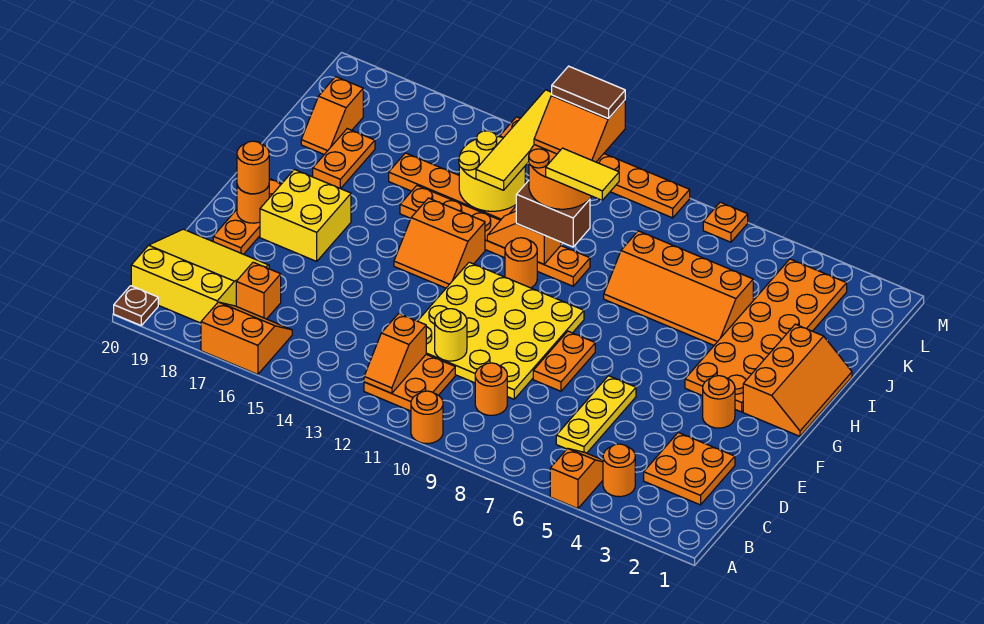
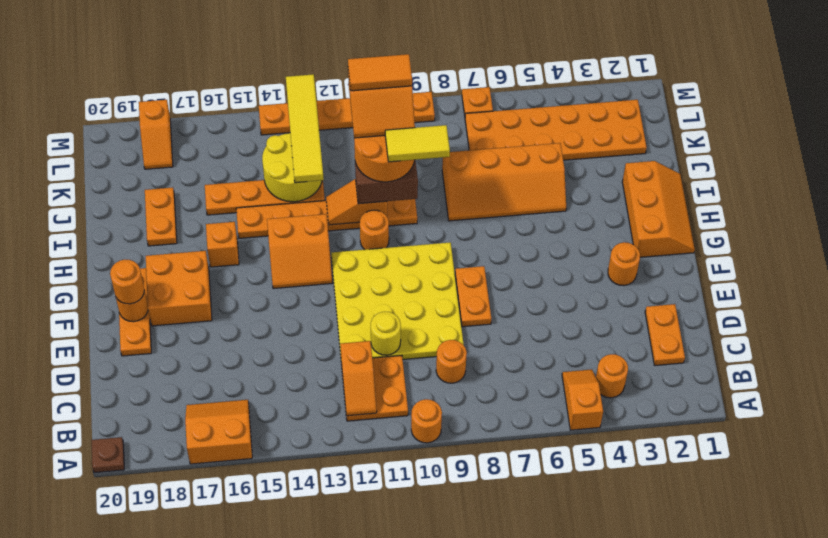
yellow 3x3 slope [131,229,269,323] -> none
orange 2x2 plate [644,433,735,505] -> orange 1x2 plate [645,304,685,366]
yellow 1x3 plate [556,376,636,453] -> none
orange 1x1 brick [236,262,281,319] -> orange 1x1 brick moved to [206,222,239,267]
yellow 2x2 brick [260,170,351,261] -> orange 2x2 brick [146,251,212,326]
orange 2x6 plate [685,259,847,412] -> orange 2x6 plate turned to [465,100,647,160]
orange 1x2 slope [301,77,363,154] -> orange 1x2 slope moved to [139,100,173,169]
brown 1x2 tile [552,66,625,118] -> orange 1x2 tile [348,54,412,91]

